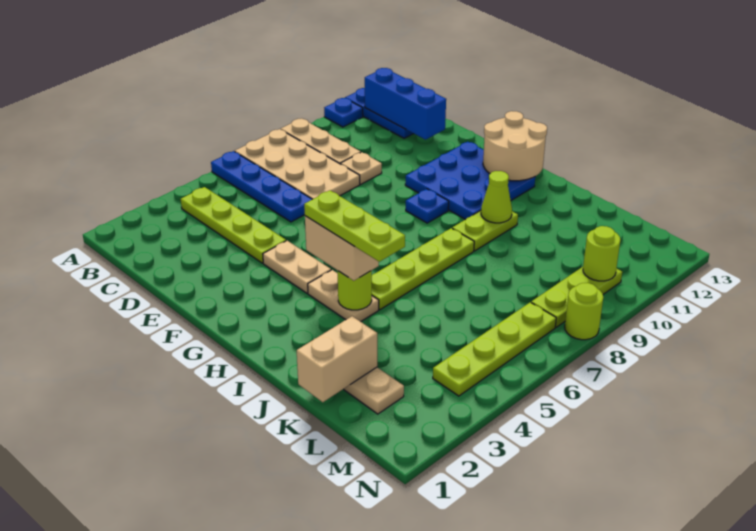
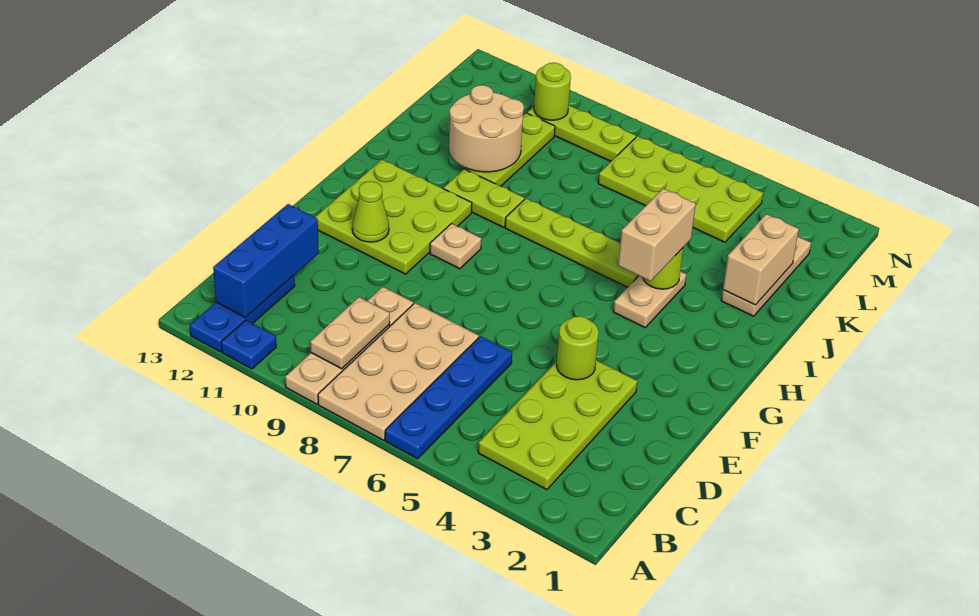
lime 1x4 plate [181,187,286,263] -> lime 2x4 plate [478,360,637,490]
tan 1x2 plate [263,241,331,293] -> tan 1x2 plate moved to [310,297,390,369]
blue 3x3 plate [405,142,535,220] -> lime 3x3 plate [315,159,472,274]
blue 1x1 plate [406,189,449,223] -> tan 1x1 plate [430,224,481,269]
tan 2x2 round brick [483,111,547,181] -> tan 2x2 round brick moved to [449,85,524,172]
lime 1x3 plate [304,190,405,262] -> lime 1x3 plate moved to [465,113,555,186]
lime 1x1 cone [481,171,512,223] -> lime 1x1 cone moved to [352,181,389,242]
tan 1x2 brick [297,316,377,402] -> tan 1x2 brick turned to [723,214,799,305]
lime 1x4 plate [433,302,556,396] -> lime 2x4 plate [598,136,763,242]
lime 1x1 round brick [565,283,603,340] -> lime 1x1 round brick moved to [557,316,599,380]

